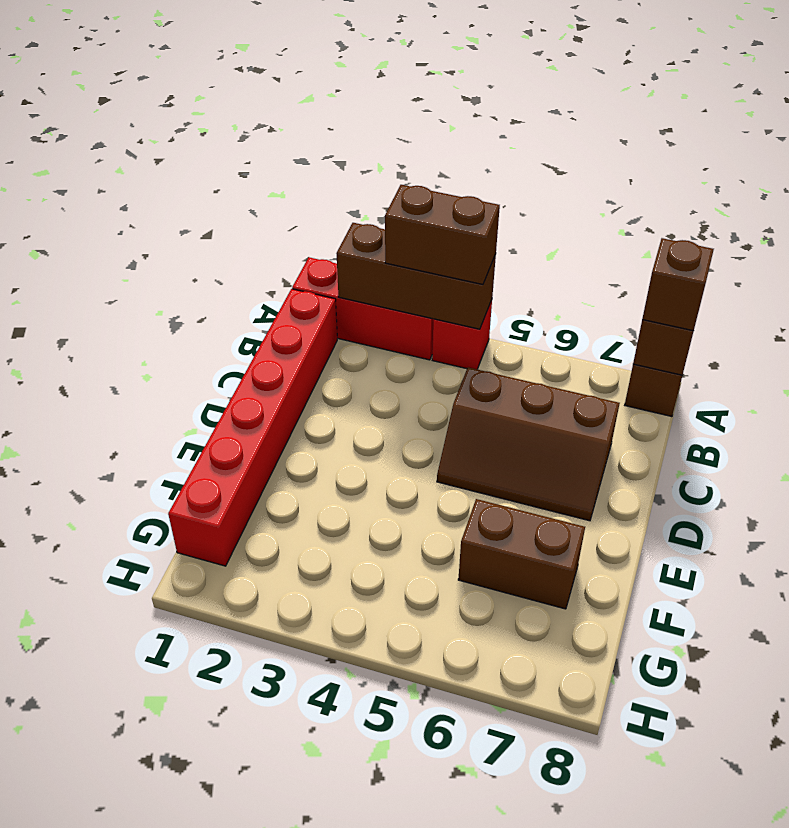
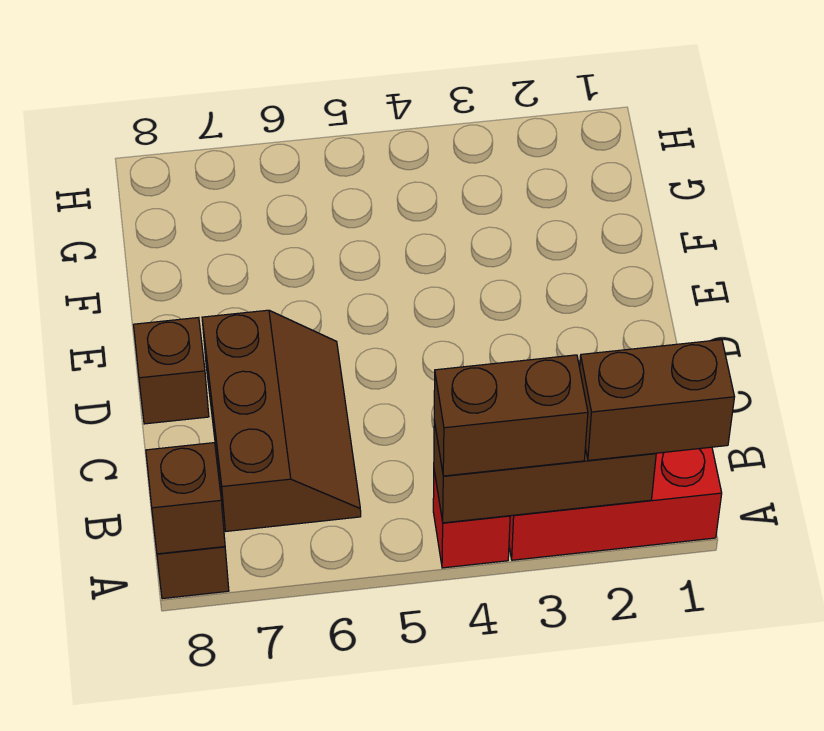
brown 1x1 brick [642,238,714,331] -> brown 1x1 brick moved to [134,318,209,424]
red 1x6 brick [168,289,337,566] -> none
brown 2x3 slope [437,367,620,521] -> brown 2x3 slope turned to [202,310,361,531]
brown 1x2 brick [458,499,585,609] -> brown 1x2 brick moved to [580,340,735,460]

